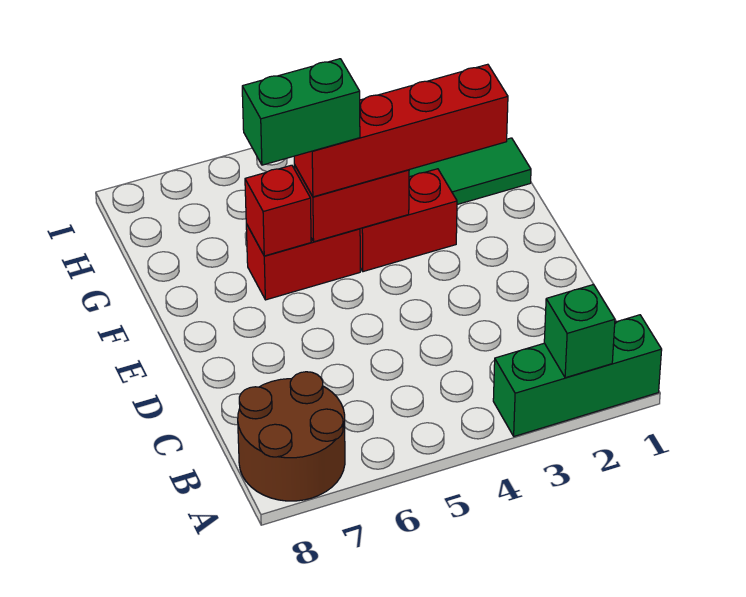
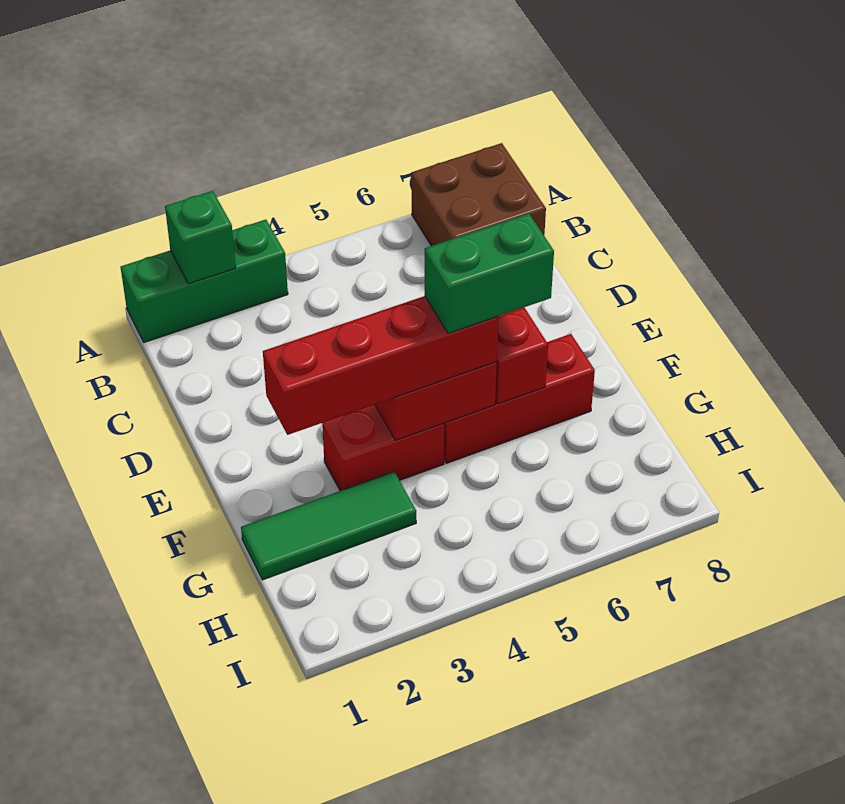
brown 2x2 round brick [238,372,345,501] -> brown 2x2 brick [412,143,546,246]
red 1x2 brick [246,224,360,300] -> red 1x3 brick [444,334,595,463]

